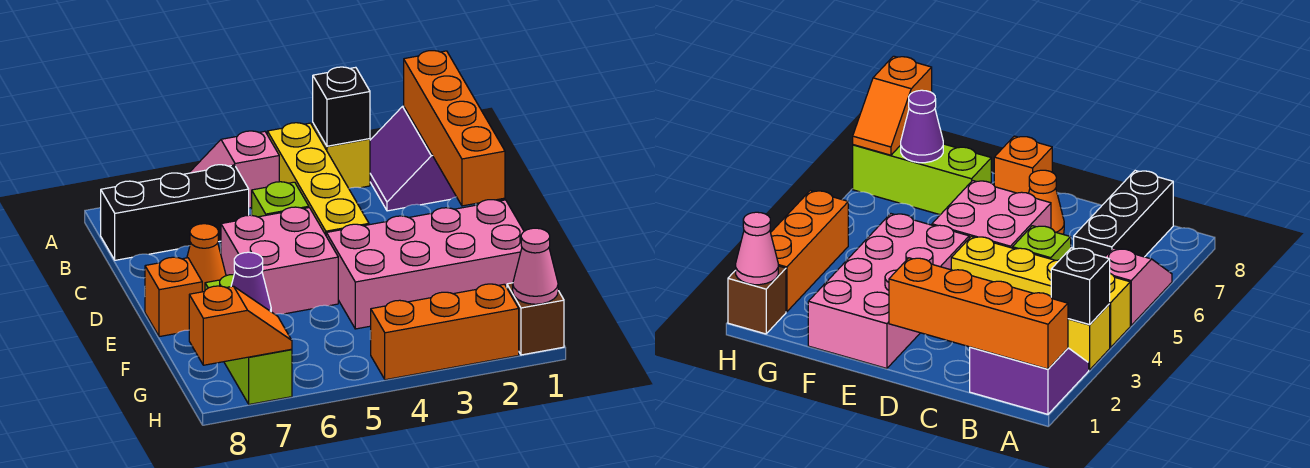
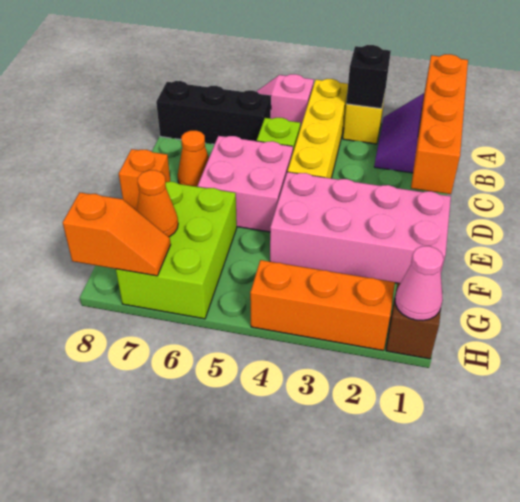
lime 1x3 brick [205,274,292,404] -> lime 2x3 brick [116,182,237,319]
purple 1x1 cone [231,252,271,311] -> orange 1x1 cone [137,170,178,237]

